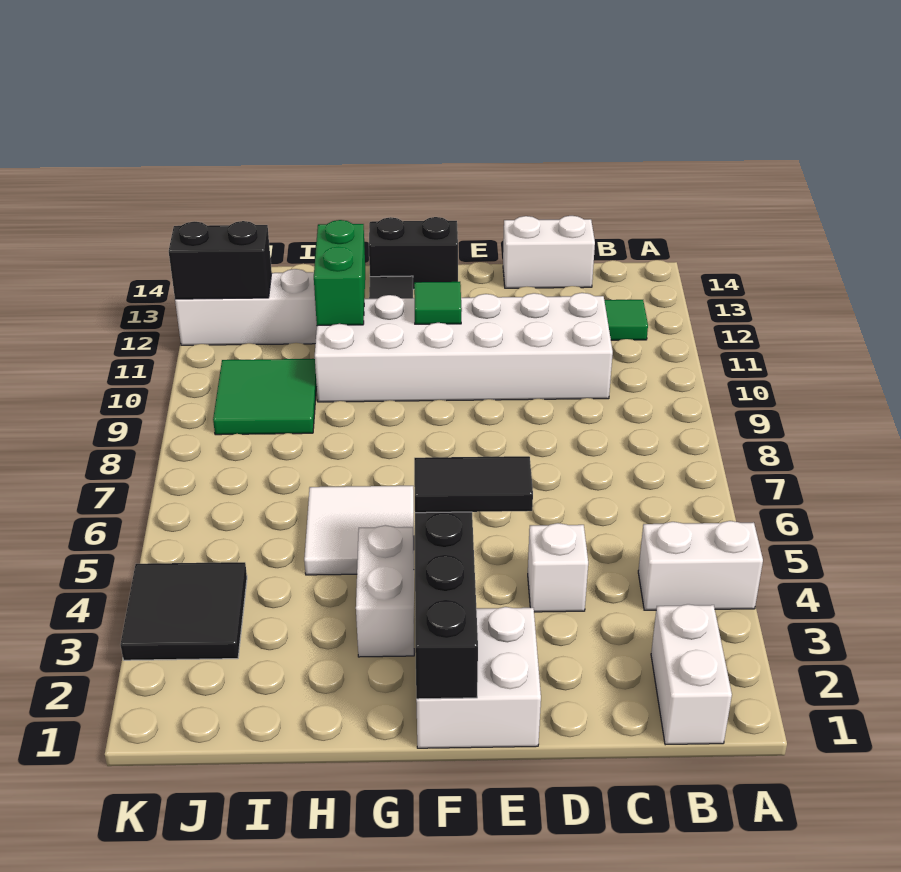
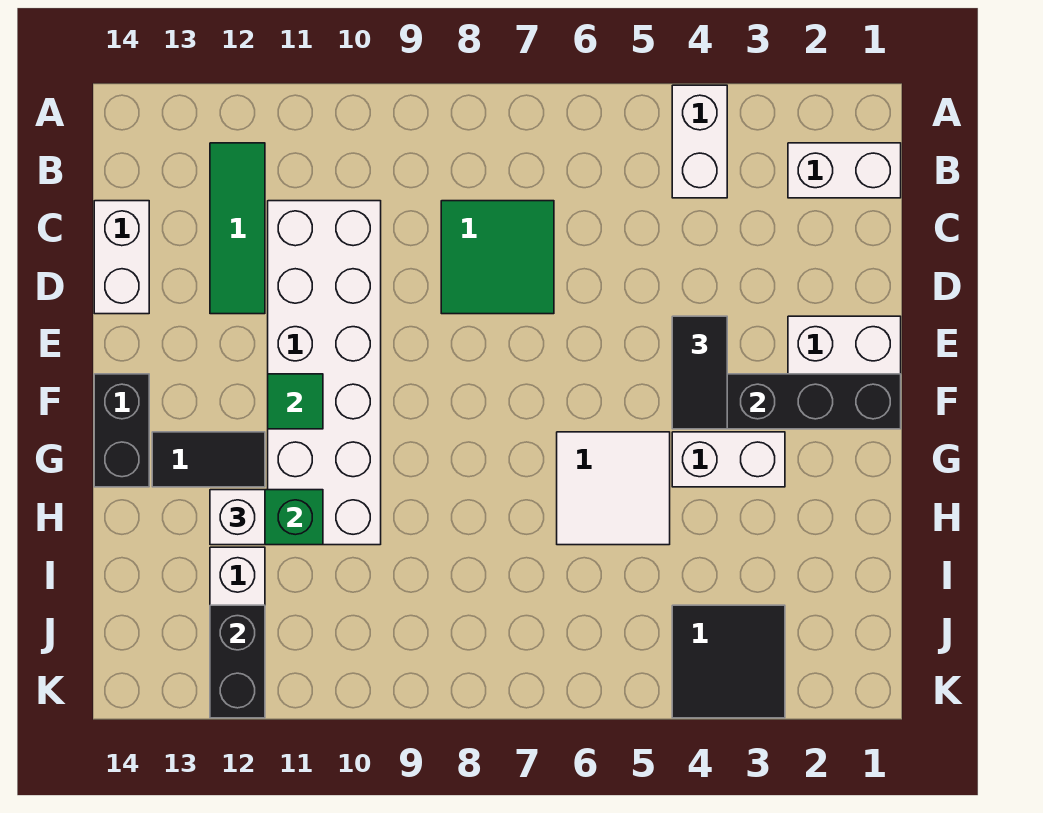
white 1x1 brick [528,523,588,612] -> white 1x1 brick moved to [210,490,265,545]
green 2x2 tile [213,359,317,435] -> green 2x2 tile moved to [441,201,554,314]

